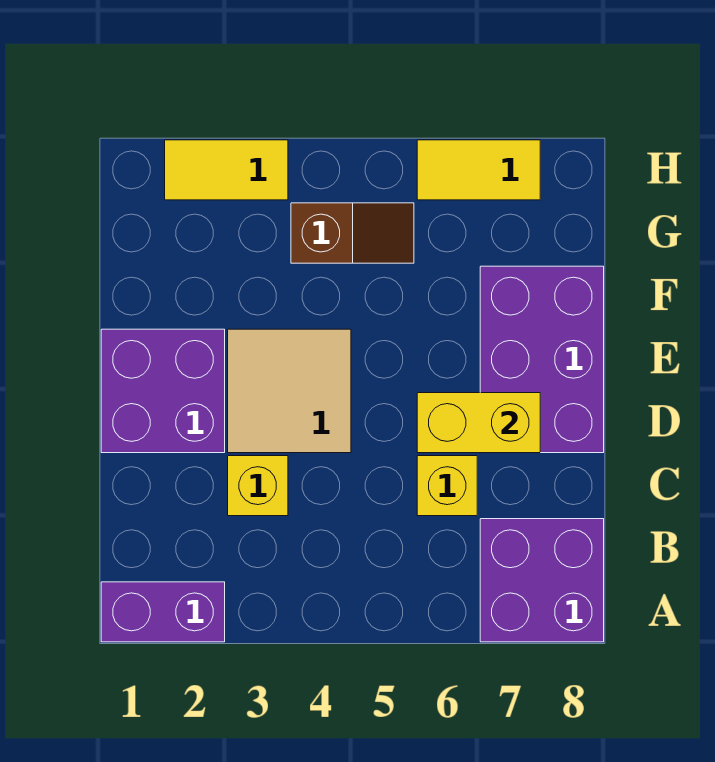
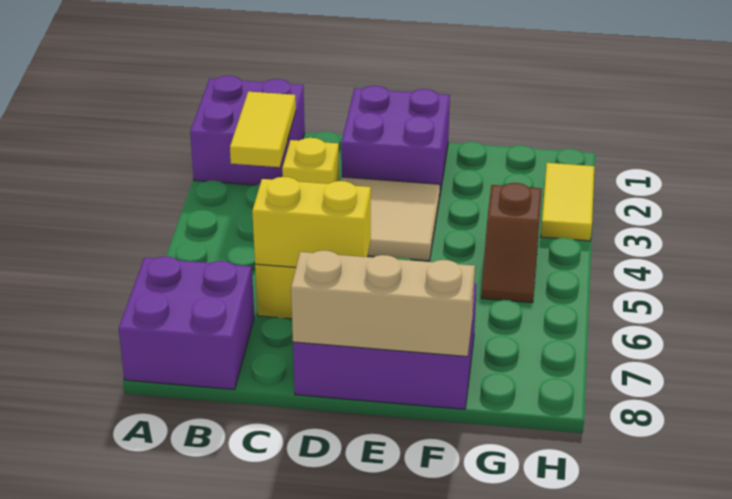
purple 1x2 brick [101,582,225,642] -> purple 2x2 brick [190,76,305,185]
yellow 1x2 brick [417,393,540,453] -> yellow 1x2 brick turned to [252,177,371,267]
none -> tan 1x3 brick [291,251,475,357]
yellow 1x2 tile [417,140,540,200] -> yellow 1x2 tile moved to [230,92,296,167]

